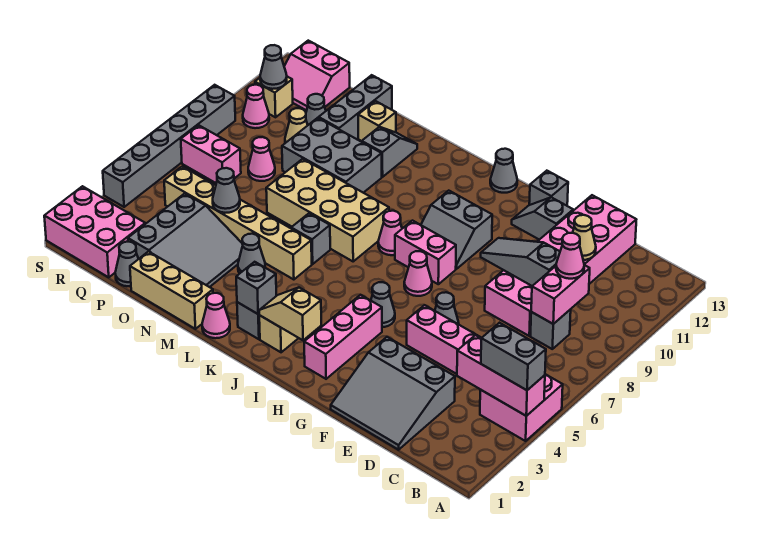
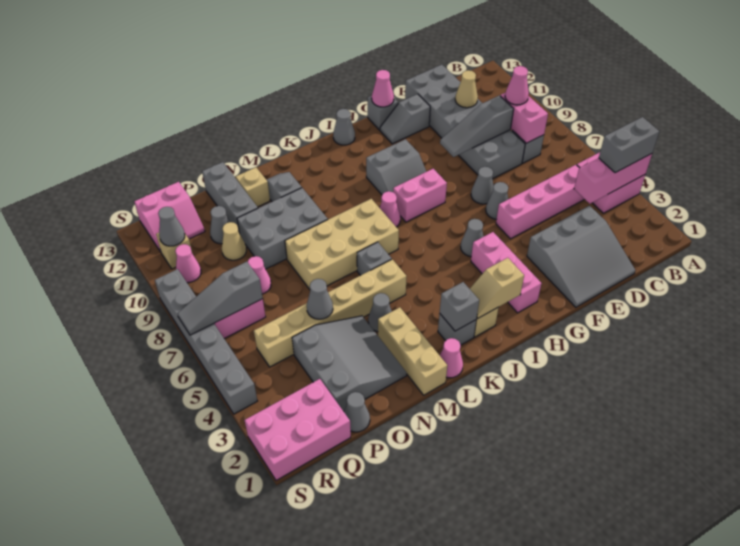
pink 2x6 brick [485,195,636,336] -> grey 2x6 brick [405,65,525,179]
none -> grey 1x1 cone [471,167,494,204]
pink 1x1 cone [404,251,432,296] -> pink 1x1 cone moved to [372,70,394,107]
tan 1x3 brick [130,252,213,329] -> tan 1x3 brick turned to [378,307,447,395]
none -> grey 1x3 slope [177,262,263,335]

